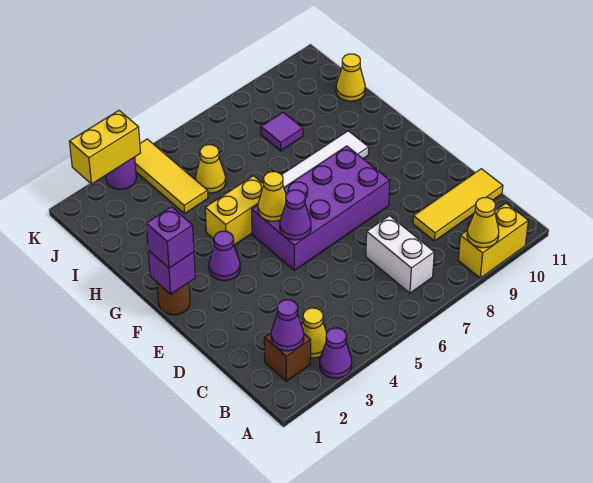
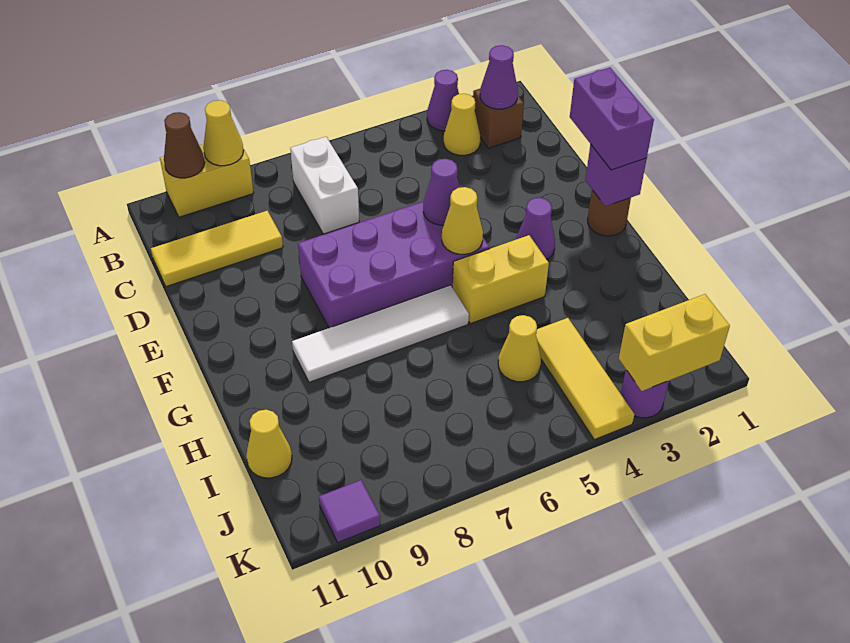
none -> brown 1x1 cone [164,112,205,178]
purple 1x1 brick [146,207,194,268] -> purple 1x2 brick [570,67,654,170]
purple 1x1 tile [261,112,303,151] -> purple 1x1 tile moved to [319,480,380,543]

